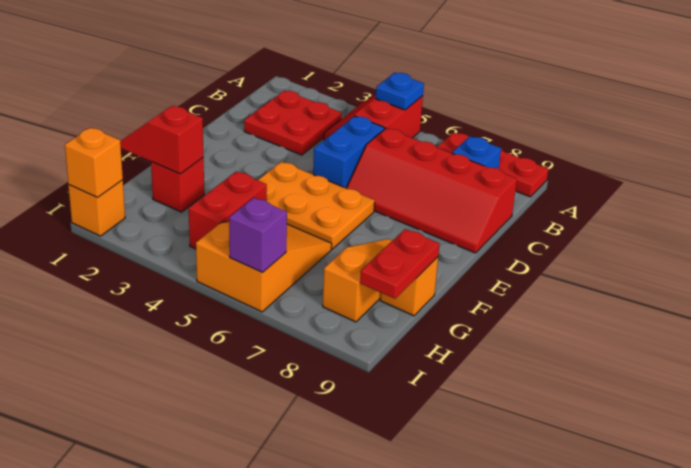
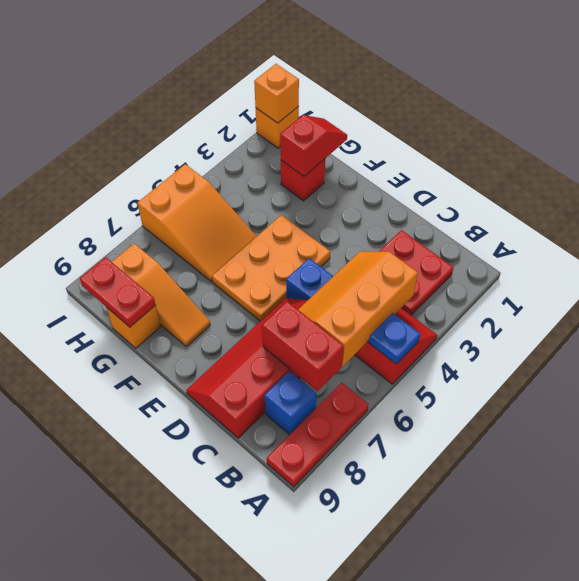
none -> orange 2x3 slope [298,252,418,366]
red 1x2 brick [189,171,267,249] -> red 1x2 brick moved to [262,301,344,391]
purple 1x1 brick [229,198,287,273] -> none

